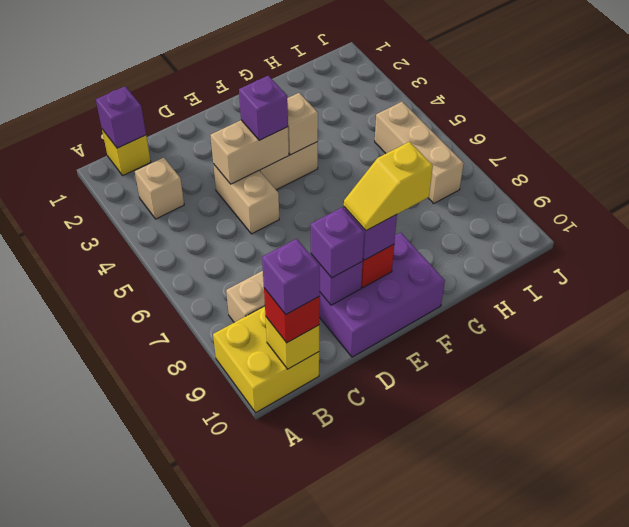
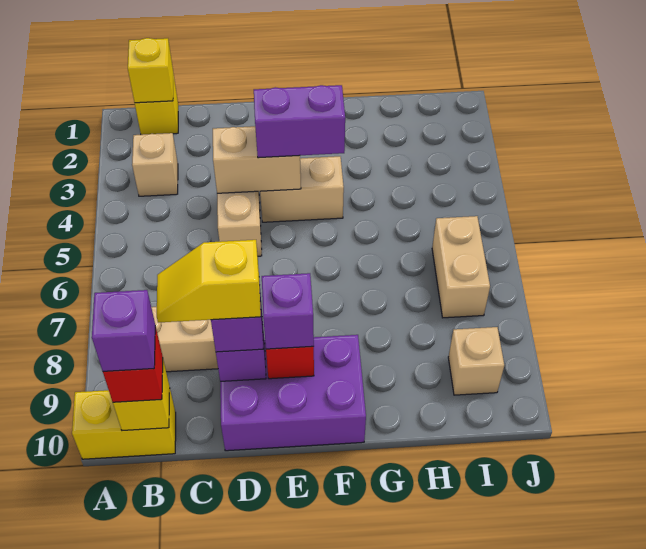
yellow 2x2 brick [213,306,319,413] -> yellow 1x2 brick [72,389,176,459]
purple 1x1 brick [96,86,146,148] -> yellow 1x1 brick [128,38,173,103]
purple 1x1 brick [239,76,288,140] -> purple 1x2 brick [254,85,345,158]
yellow 1x2 slope [344,142,433,231] -> yellow 1x2 slope moved to [157,240,261,323]
tan 1x1 brick [287,93,318,155] -> tan 1x1 brick moved to [448,327,504,395]
tan 1x3 brick [375,102,464,203] -> tan 1x2 brick [432,216,490,318]

